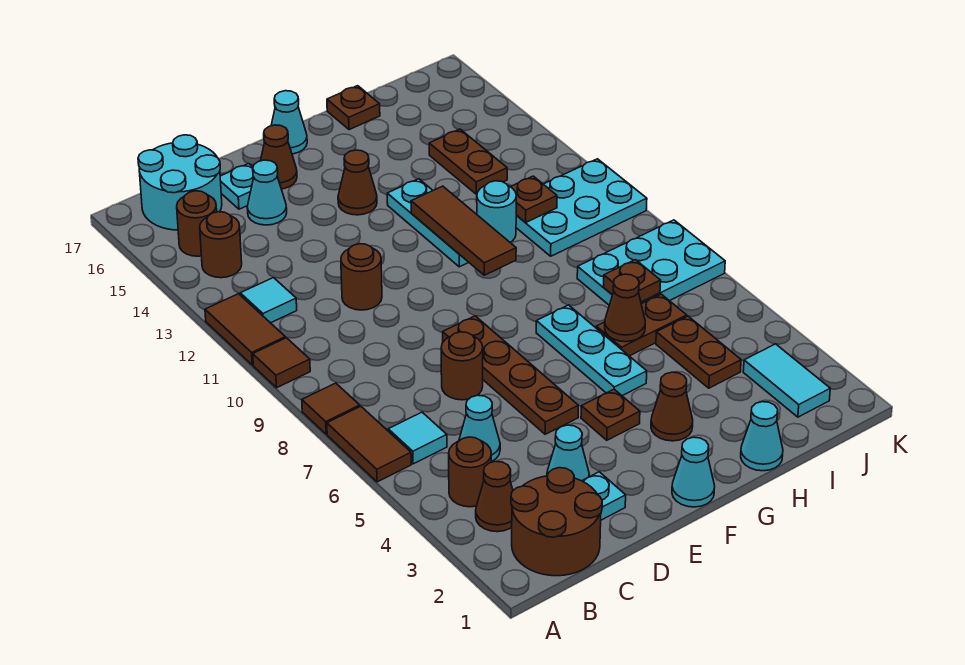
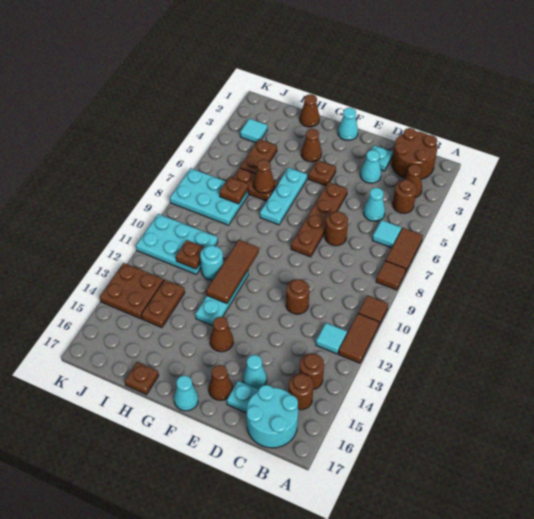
cyan 1x1 cone [741,402,783,471] -> brown 1x1 cone [300,94,320,127]
cyan 1x2 tile [743,344,830,417] -> cyan 1x1 tile [240,119,267,143]
none -> brown 2x2 plate [100,263,164,319]

